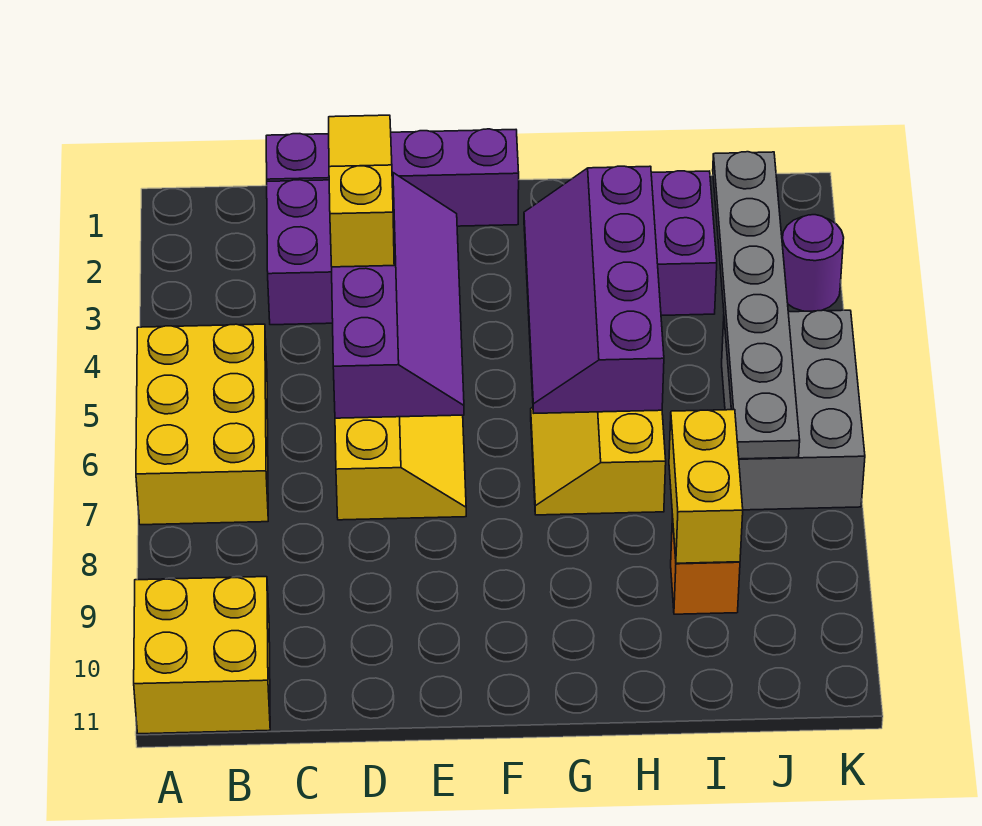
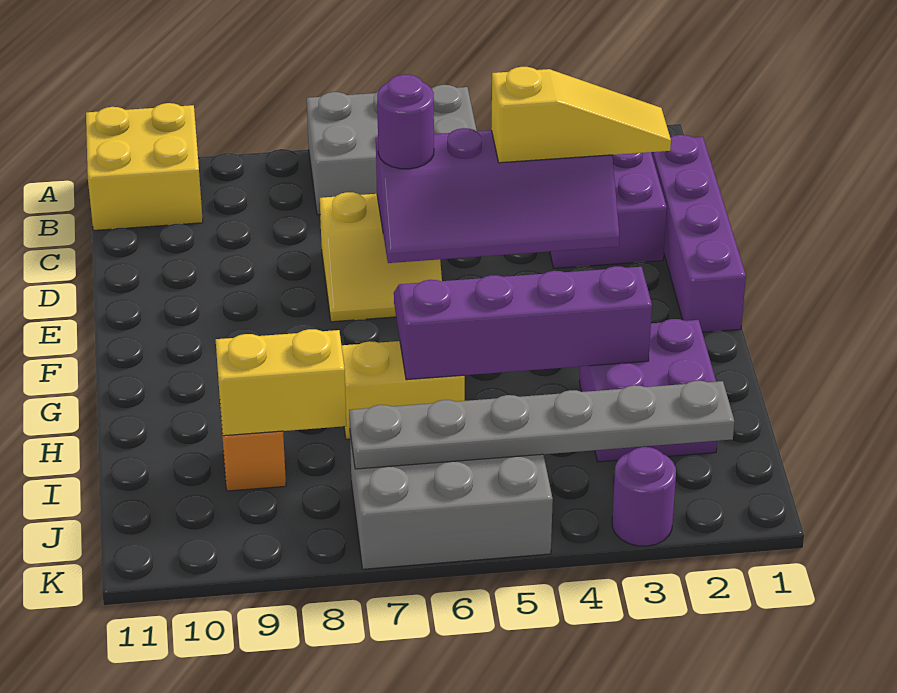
yellow 2x3 brick [136,324,268,525] -> grey 2x3 brick [307,85,477,215]
none -> purple 1x1 round brick [377,74,434,169]

